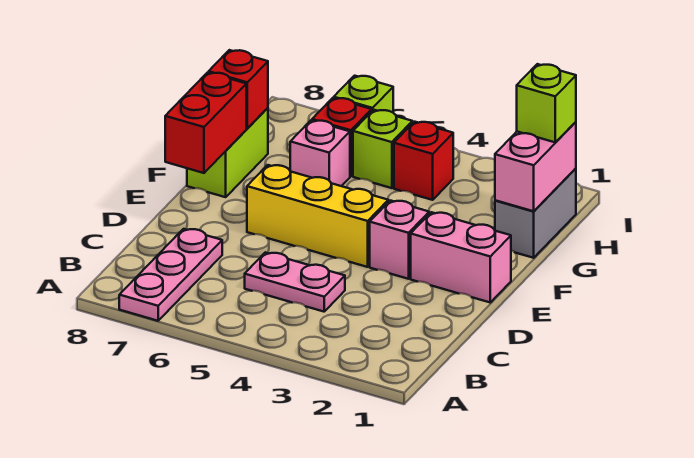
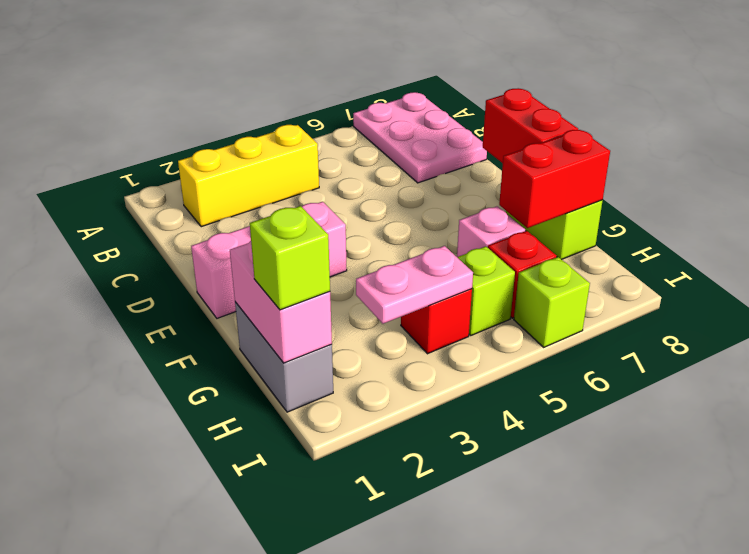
pink 1x3 plate [119,229,222,321] -> pink 2x3 plate [353,92,487,183]
pink 1x2 plate [245,252,345,312] -> pink 1x2 plate moved to [356,246,473,324]
yellow 1x3 brick [247,165,388,267] -> yellow 1x3 brick moved to [178,125,319,227]
red 1x1 brick [209,50,268,128] -> red 1x2 brick [499,130,610,228]

